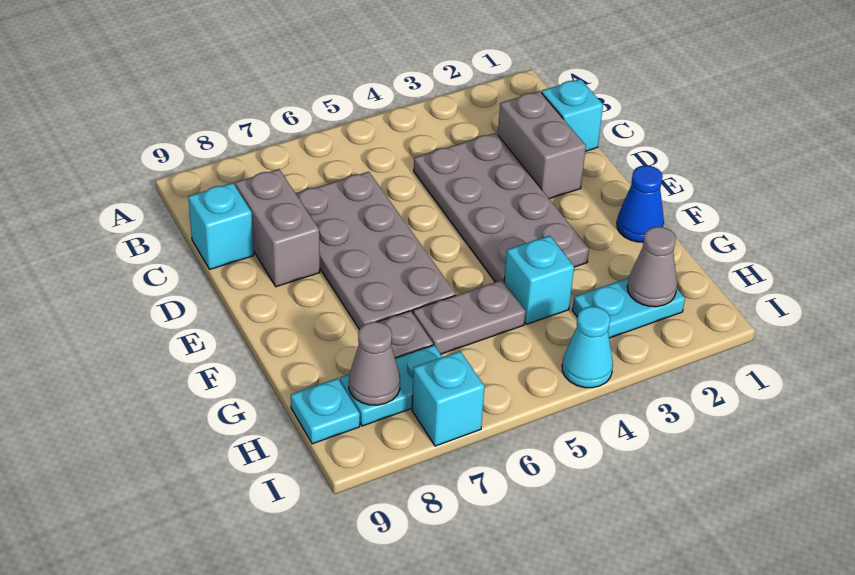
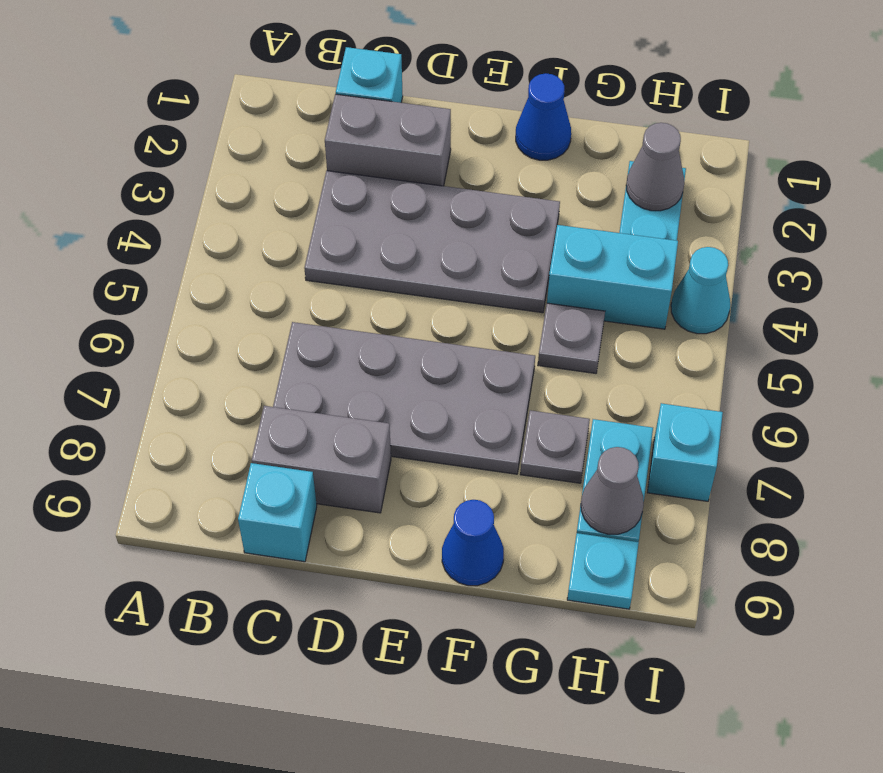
none -> blue 1x1 cone [442,500,504,586]
cyan 1x1 brick [504,236,574,324] -> cyan 1x2 brick [547,225,678,329]
grey 1x2 plate [413,280,526,354] -> grey 1x1 plate [538,303,605,373]

